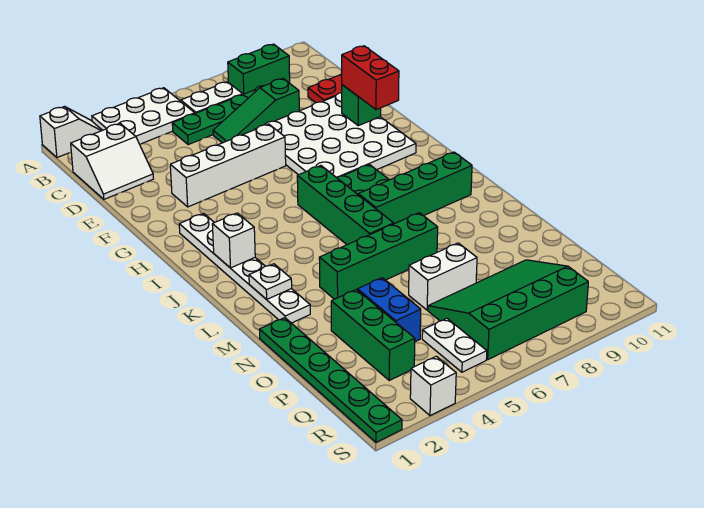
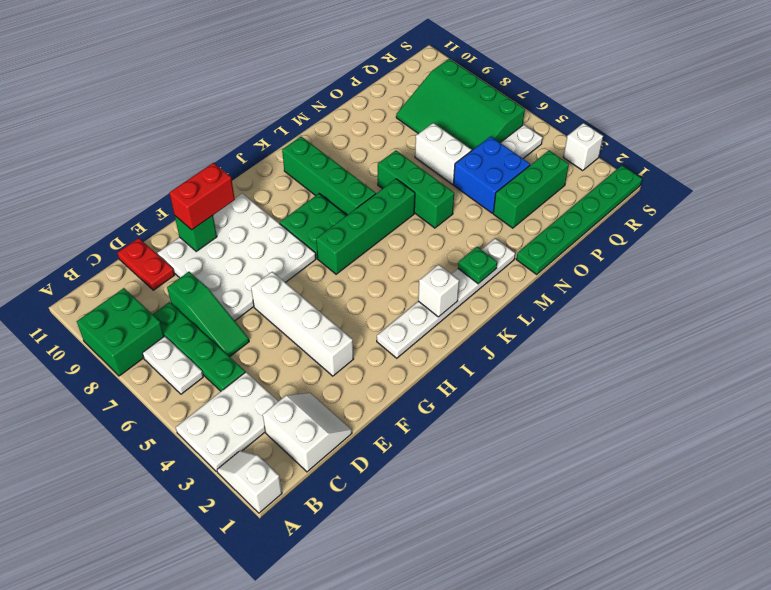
white 2x3 plate [92,88,195,144] -> white 2x3 plate turned to [176,372,278,471]
green 1x2 brick [228,44,290,94] -> green 2x2 brick [77,288,164,376]
white 1x1 plate [249,264,292,299] -> green 1x1 plate [458,247,497,284]
green 1x4 brick [319,213,438,299] -> green 1x3 brick [378,150,454,228]
blue 1x2 brick [358,278,421,342] -> blue 2x2 brick [453,137,530,213]

